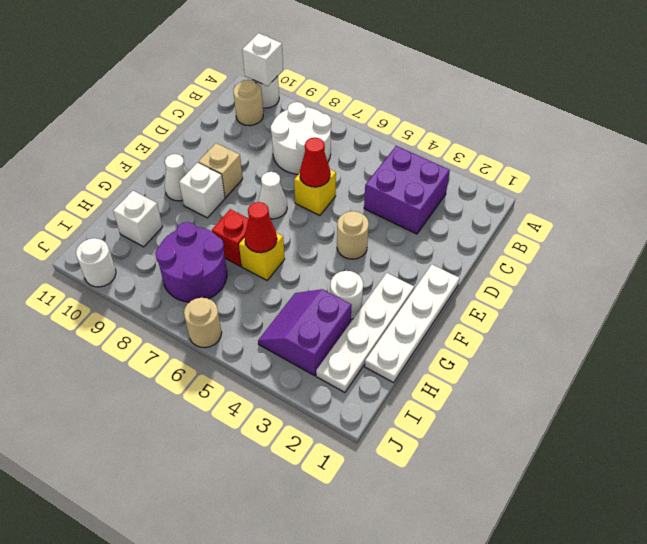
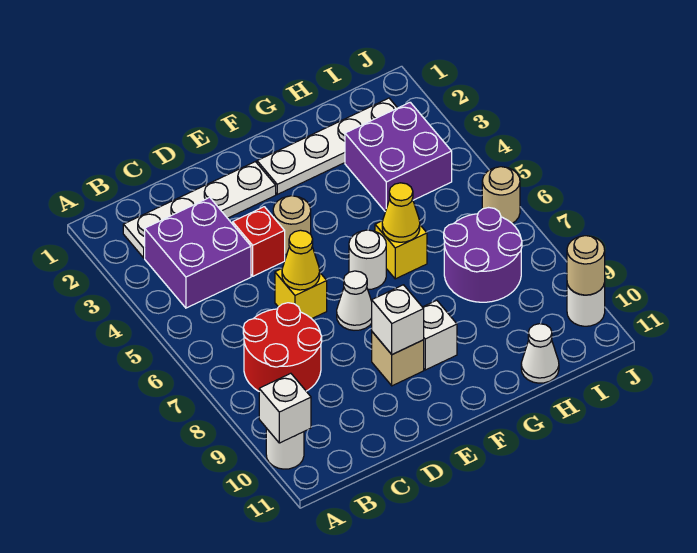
white 2x2 round brick [271,102,331,174] -> red 2x2 round brick [243,303,322,391]
tan 1x1 round brick [233,80,263,126] -> tan 1x1 round brick moved to [567,236,605,295]
red 1x1 cone [300,137,330,187] -> yellow 1x1 cone [282,230,320,290]
white 1x4 plate [365,265,459,383] -> white 1x4 plate moved to [123,162,276,258]
white 1x1 cone [165,154,188,201] -> white 1x1 cone moved to [521,324,559,383]
white 1x1 round brick [330,271,363,319] -> white 1x1 round brick moved to [349,230,386,289]
red 1x1 cone [245,202,277,253] -> yellow 1x1 cone [382,183,420,242]
red 1x1 brick [212,209,248,266] -> red 1x1 brick moved to [233,207,285,276]
purple 2x2 slope [258,289,352,376] -> purple 2x2 brick [345,102,452,212]
white 1x1 brick [113,191,163,247] -> white 1x1 brick moved to [372,285,424,355]

